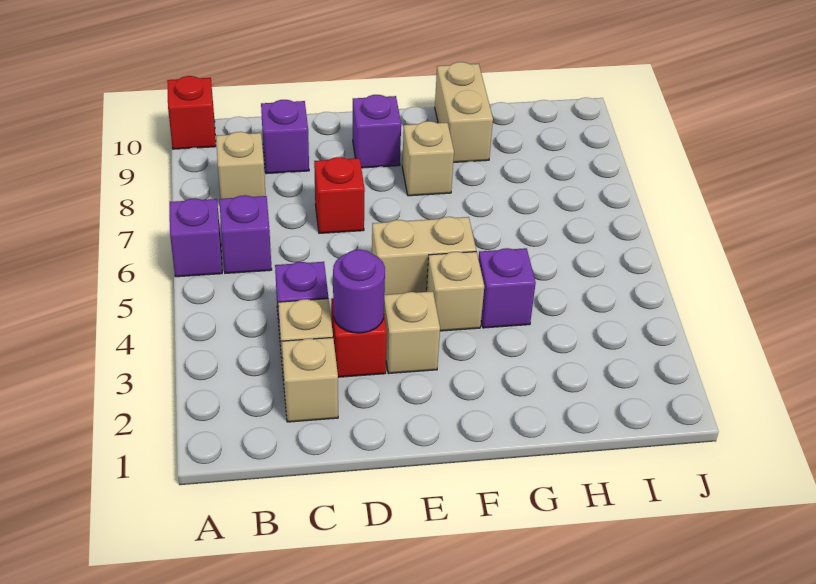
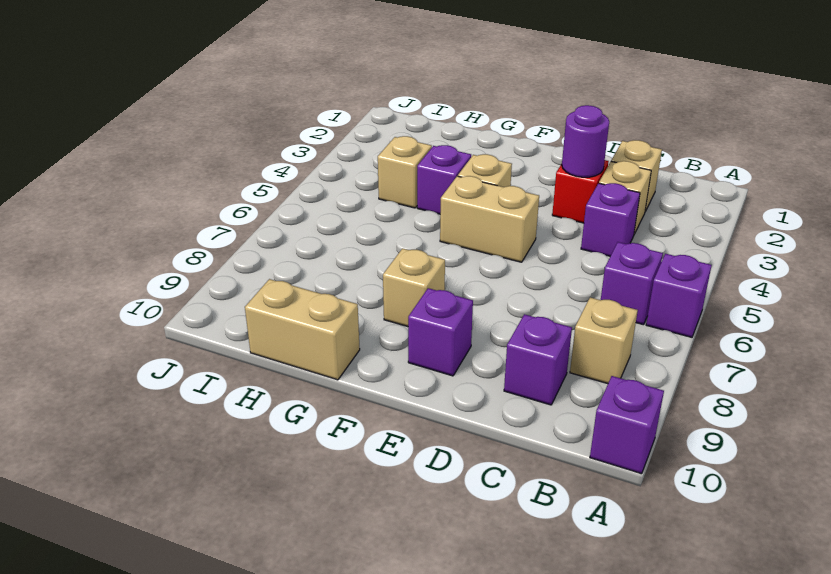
red 1x1 brick [167,76,216,149] -> purple 1x1 brick [590,376,664,474]
red 1x1 brick [314,157,365,233] -> none
tan 1x1 brick [384,291,440,374] -> tan 1x1 brick moved to [378,136,432,208]
tan 1x2 brick [435,62,493,162] -> tan 1x2 brick turned to [245,279,360,380]

